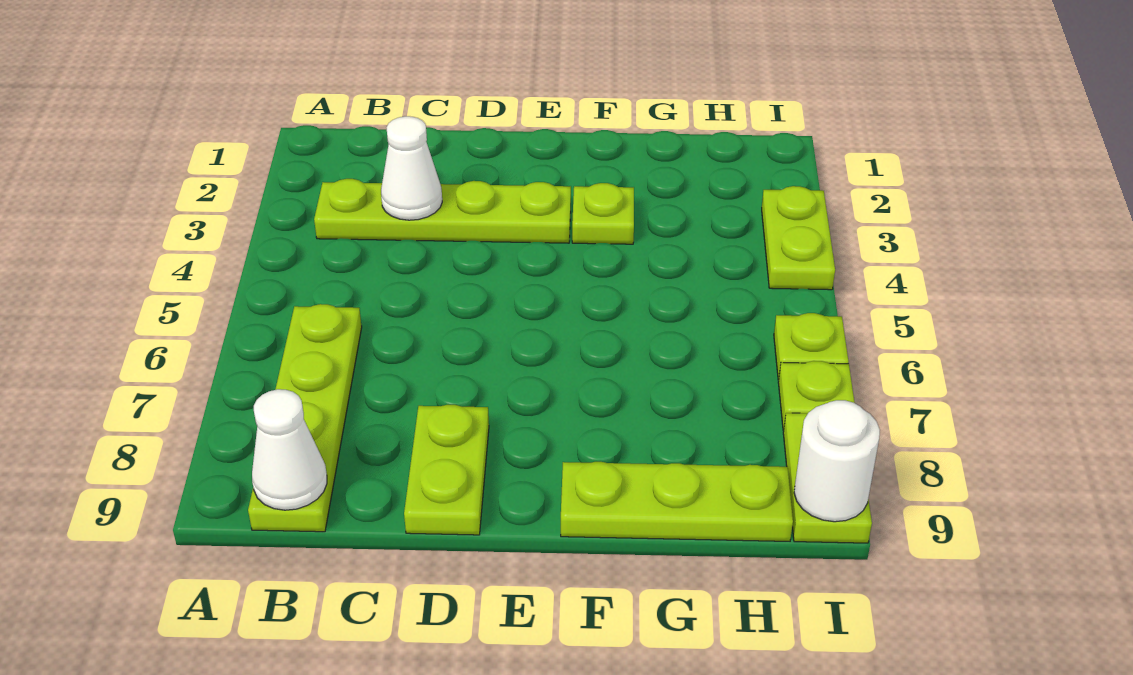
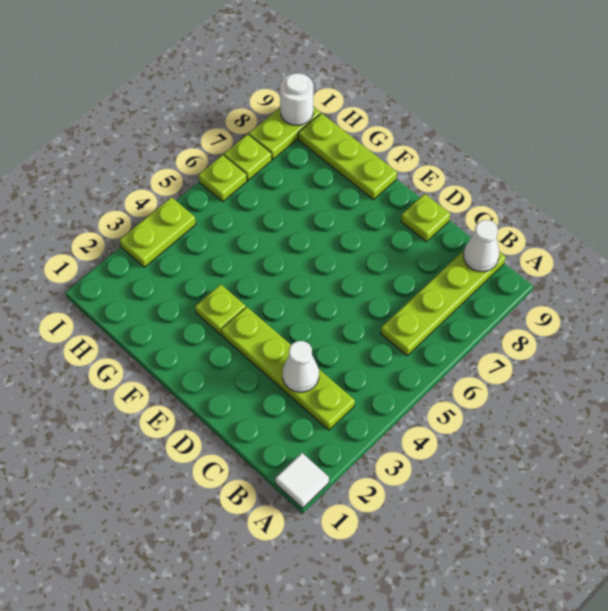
none -> white 1x1 tile [275,453,329,508]
lime 1x2 plate [404,405,489,535] -> lime 1x1 plate [401,194,450,242]

